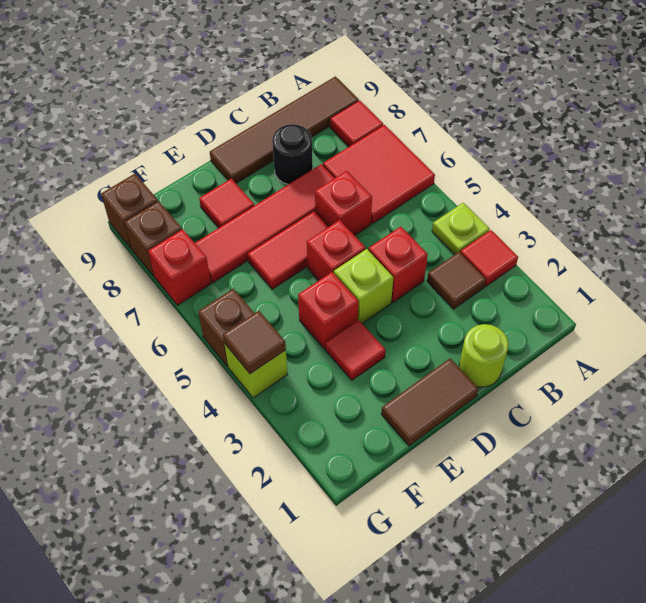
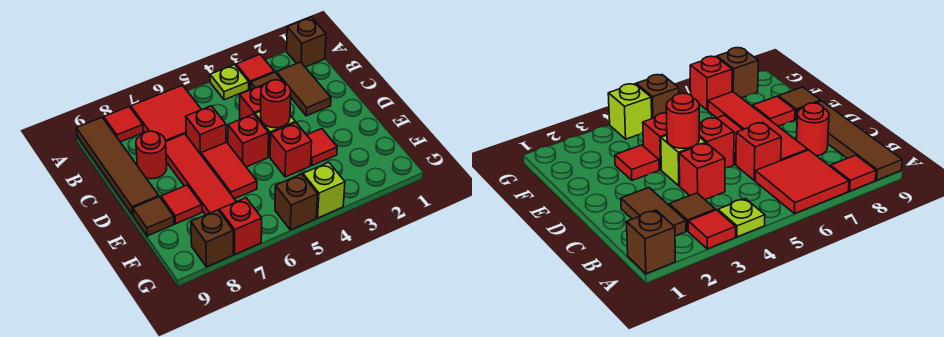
lime 1x1 round brick [459,324,508,387] -> none
black 1x1 round brick [272,124,313,185] -> red 1x1 round brick [136,131,167,179]
brown 1x2 tile [381,358,479,446] -> brown 1x2 tile moved to [276,62,331,116]
none -> red 1x1 round brick [261,80,291,128]
brown 1x1 tile [223,311,286,374] -> brown 1x1 tile moved to [133,197,174,236]
brown 1x1 brick [101,174,158,248] -> brown 1x1 brick moved to [287,17,326,67]

